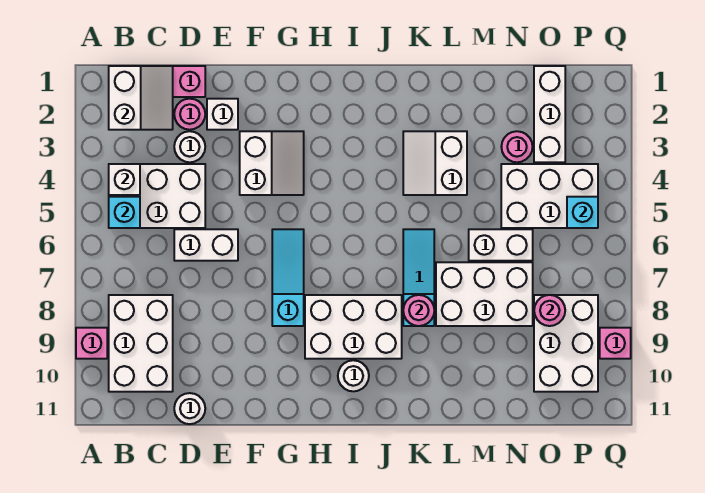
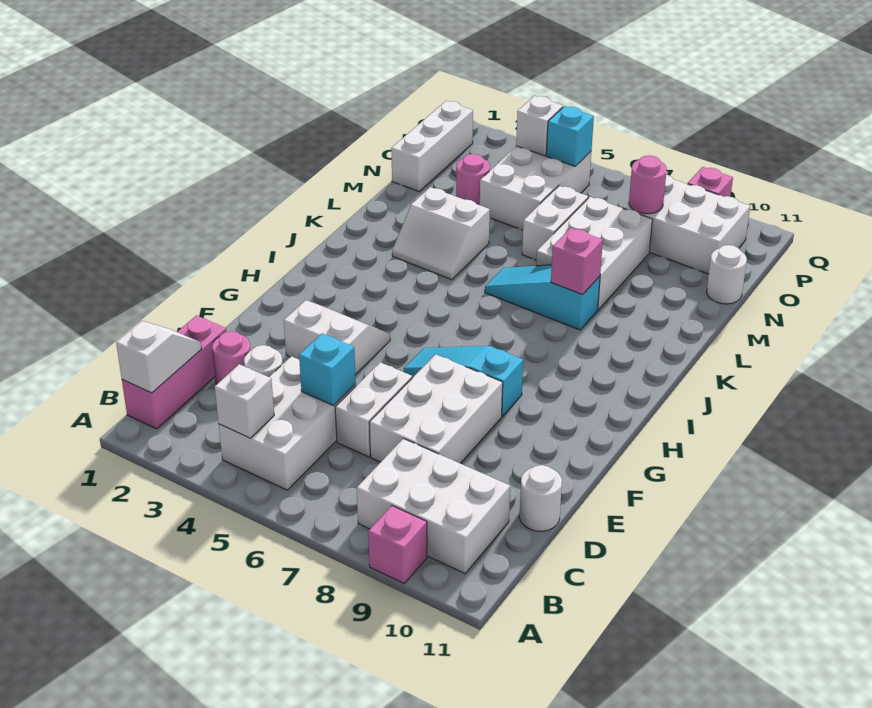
white 2x2 slope [109,66,173,130] -> white 1x2 slope [116,321,201,393]
cyan 1x1 brick [109,197,140,228] -> cyan 1x1 brick moved to [299,333,356,406]
white 1x1 brick [207,99,238,130] -> white 1x1 brick moved to [516,96,563,156]
white 2x3 brick [305,295,402,359] -> white 2x3 brick moved to [369,354,503,463]
white 1x1 round brick [338,360,369,391] -> white 1x1 round brick moved to [707,245,747,304]
pink 1x1 round brick [403,295,434,326] -> pink 1x1 brick [551,228,603,294]
white 1x3 brick [534,66,565,162] -> white 1x3 brick turned to [391,101,473,191]

